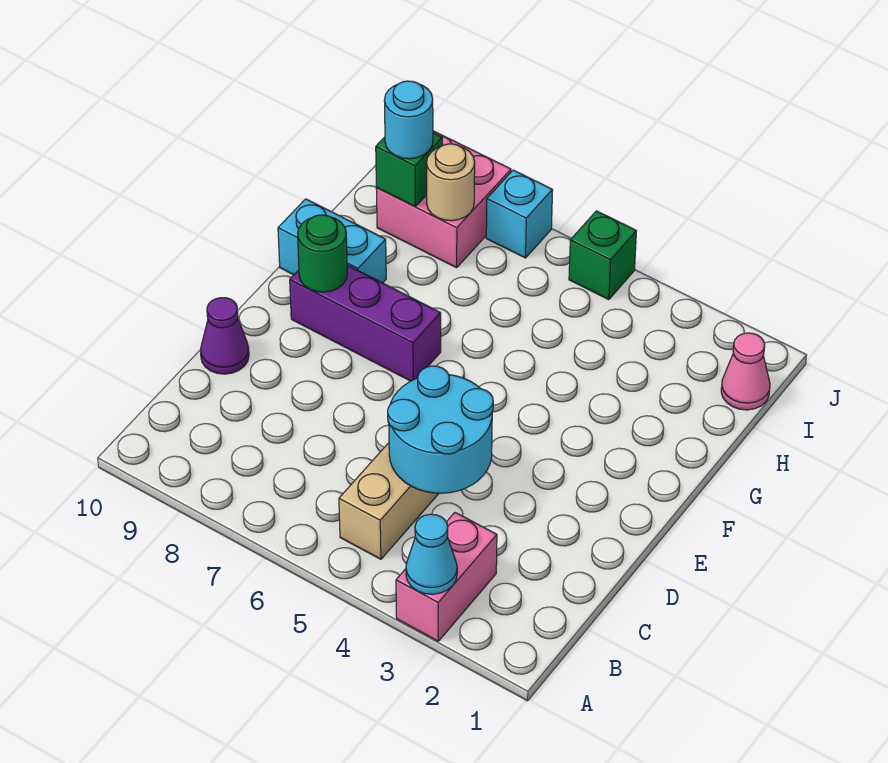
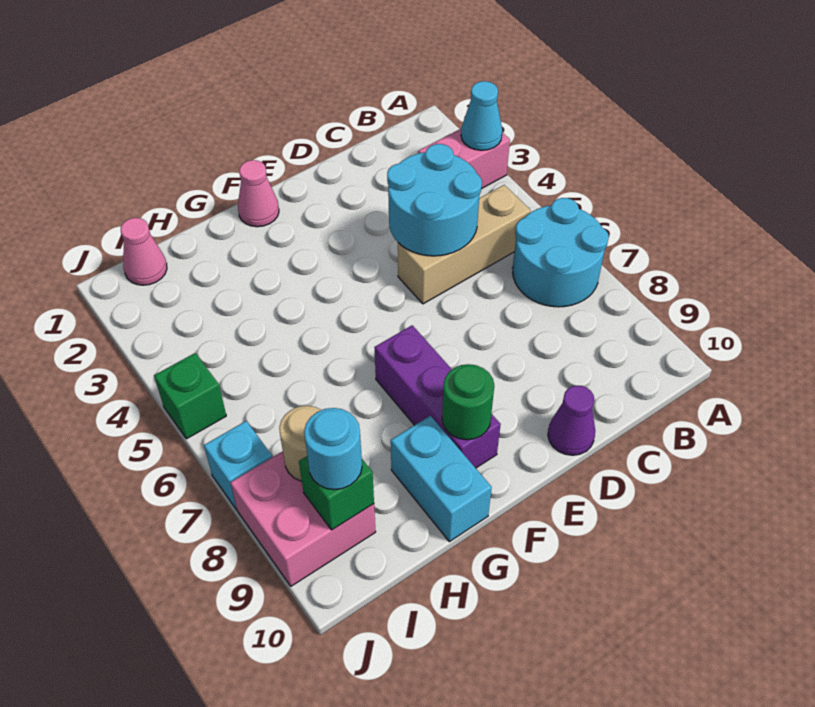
none -> cyan 2x2 round brick [513,198,609,307]
none -> pink 1x1 cone [238,160,279,227]

